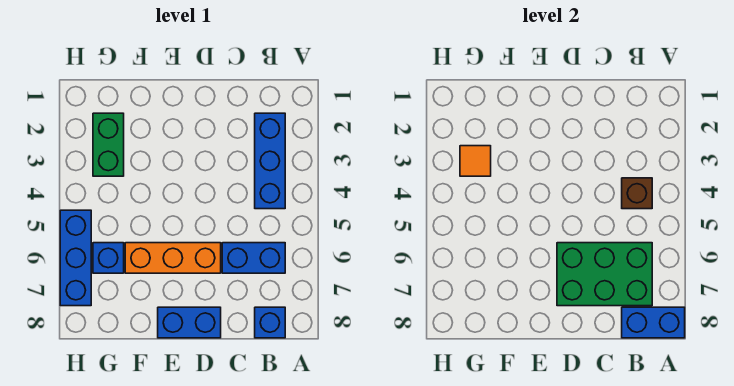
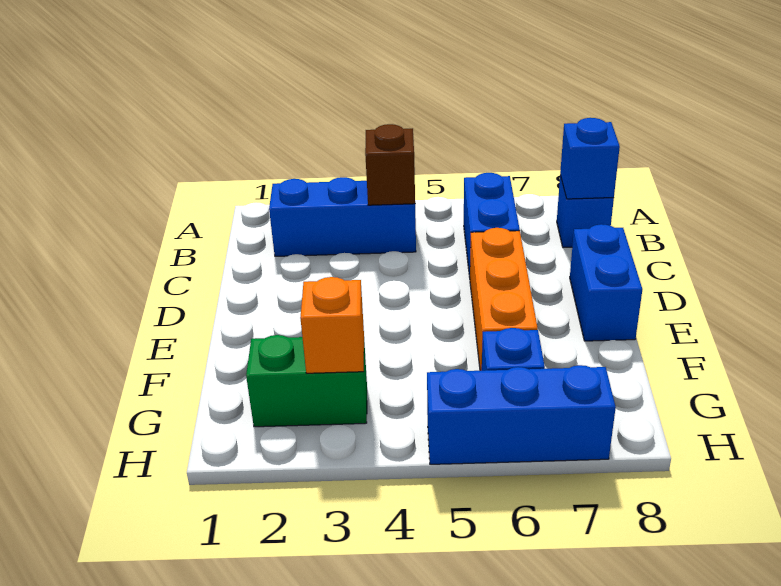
blue 1x2 brick [622,307,685,338] -> blue 1x1 brick [560,118,620,199]
green 2x3 brick [557,243,652,306] -> none
orange 1x1 tile [460,146,491,176] -> orange 1x1 brick [300,277,364,373]

